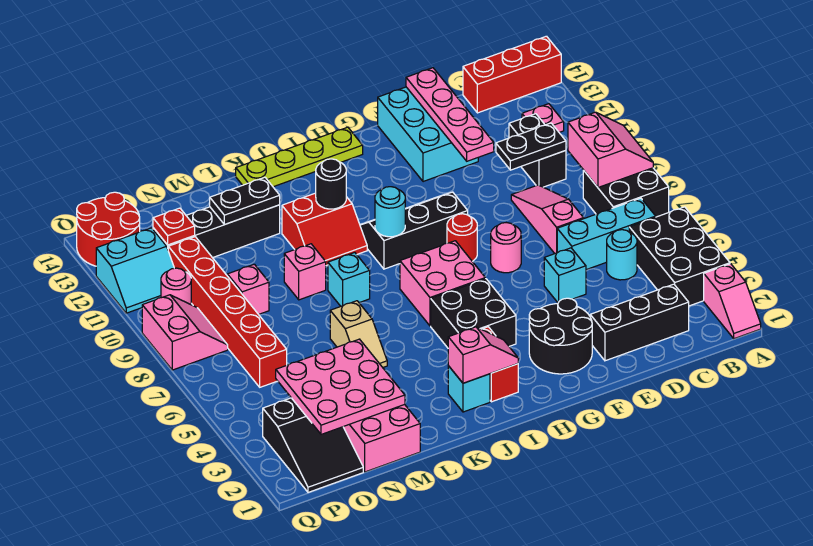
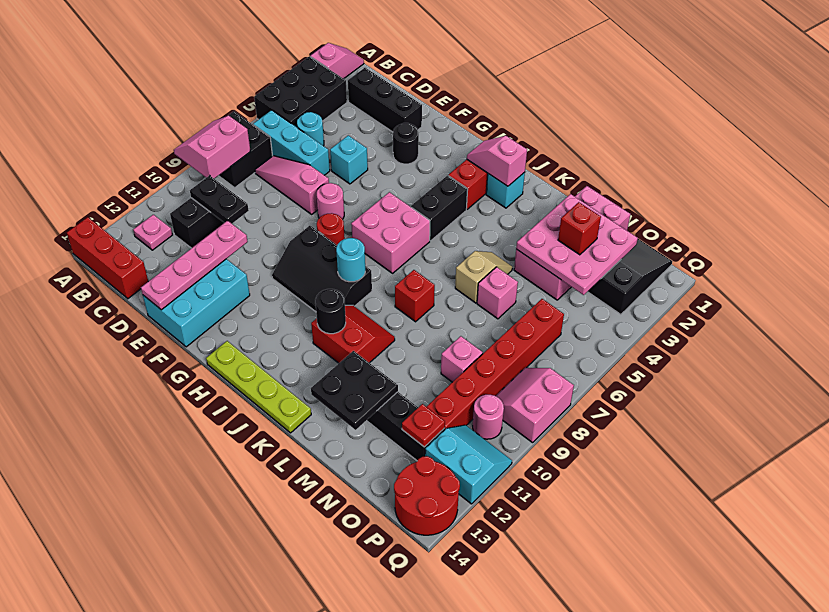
pink 1x3 slope [511,185,584,253] -> pink 1x3 slope turned to [255,156,329,214]
black 2x2 round brick [529,298,592,374] -> black 1x1 round brick [393,123,419,164]
black 2x2 brick [431,279,516,348] -> black 1x2 brick [411,175,468,241]
cyan 1x1 brick [328,253,370,306] -> red 1x1 brick [395,270,435,322]
pink 1x1 brick [284,244,326,300] -> pink 1x1 brick moved to [477,267,518,319]
black 1x2 plate [210,177,280,224] -> black 2x2 plate [311,351,398,430]
none -> red 1x1 brick [558,202,601,255]

